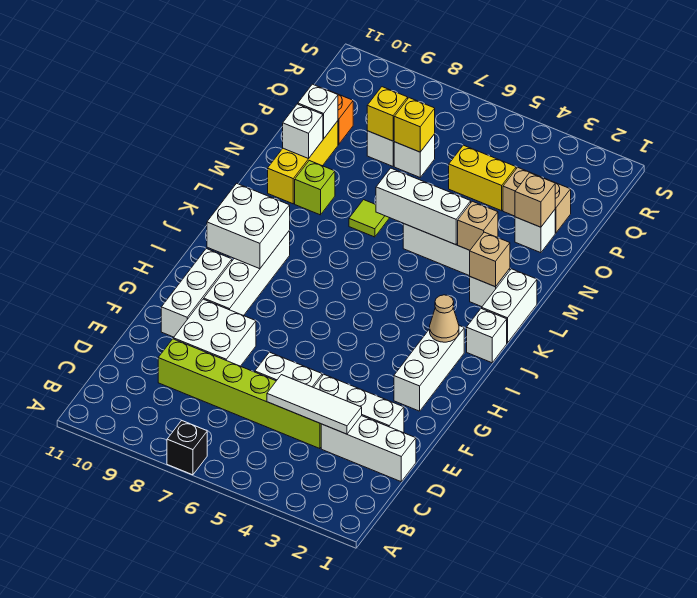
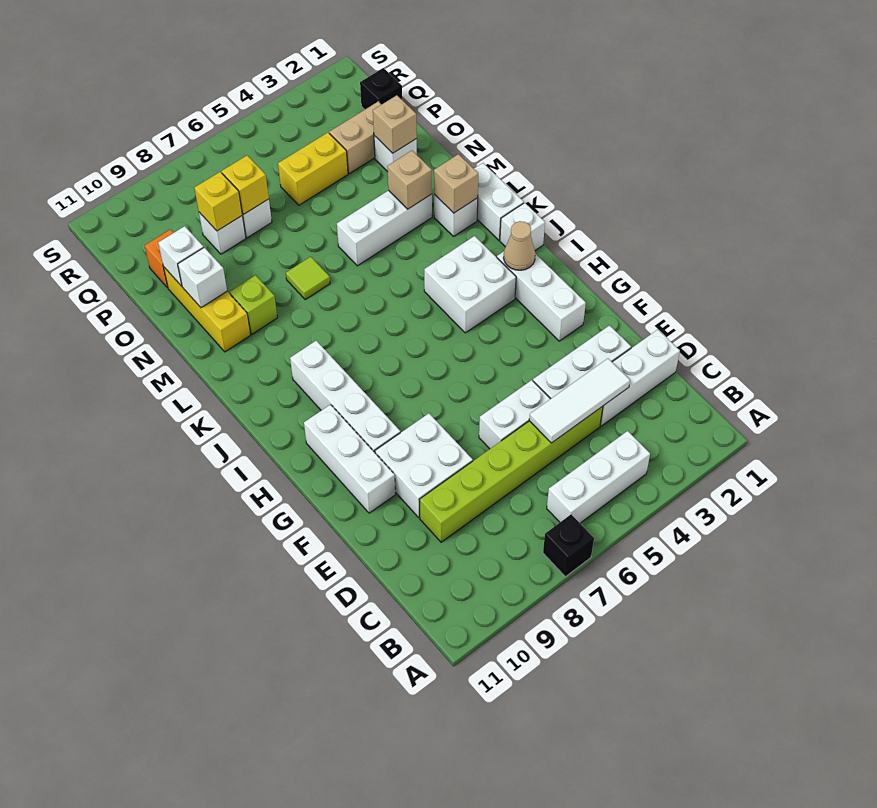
white 2x2 brick [207,183,290,269] -> white 2x2 brick moved to [424,236,516,333]
white 1x3 brick [376,168,471,245] -> white 1x3 brick moved to [547,431,650,523]
none -> black 1x1 brick [360,68,402,110]

